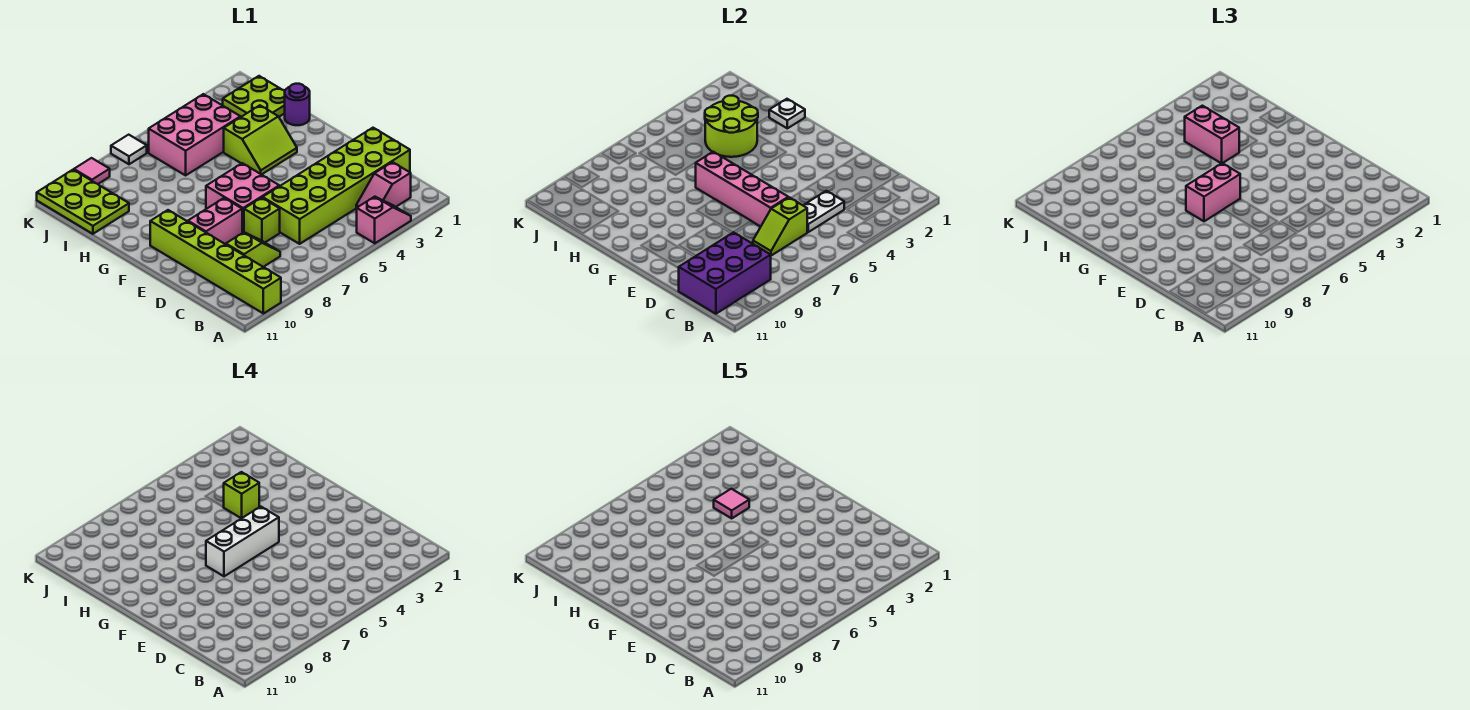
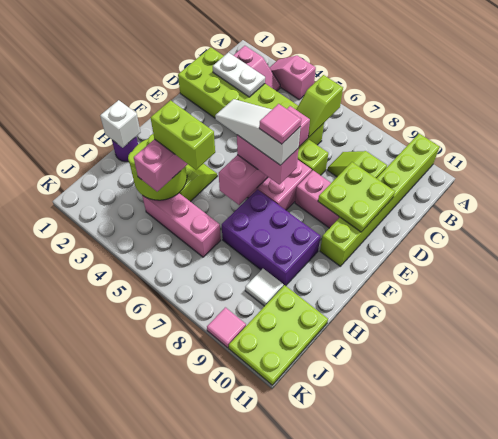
purple 2x3 brick [679,232,771,314] -> purple 2x3 brick moved to [222,190,321,286]
white 1x2 plate [803,191,844,232] -> white 1x2 plate moved to [213,52,265,97]
lime 1x2 slope [753,197,807,256] -> lime 1x2 slope turned to [296,75,343,138]
white 1x3 brick [206,507,279,576] -> white 1x3 slope [215,99,301,165]
white 1x1 plate [769,99,805,128] -> white 1x1 brick [100,100,141,148]
lime 1x1 brick [224,472,259,518] -> lime 1x2 brick [151,100,215,170]
pink 1x1 tile [714,489,749,518] -> pink 1x1 tile moved to [259,104,301,144]
lime 2x2 plate [223,76,285,117] -> lime 2x2 plate moved to [318,162,395,232]
pink 2x3 brick [149,94,240,175] -> pink 1x3 brick [142,193,221,257]
white 1x1 tile [111,135,147,164] -> white 1x1 tile moved to [245,269,283,306]

